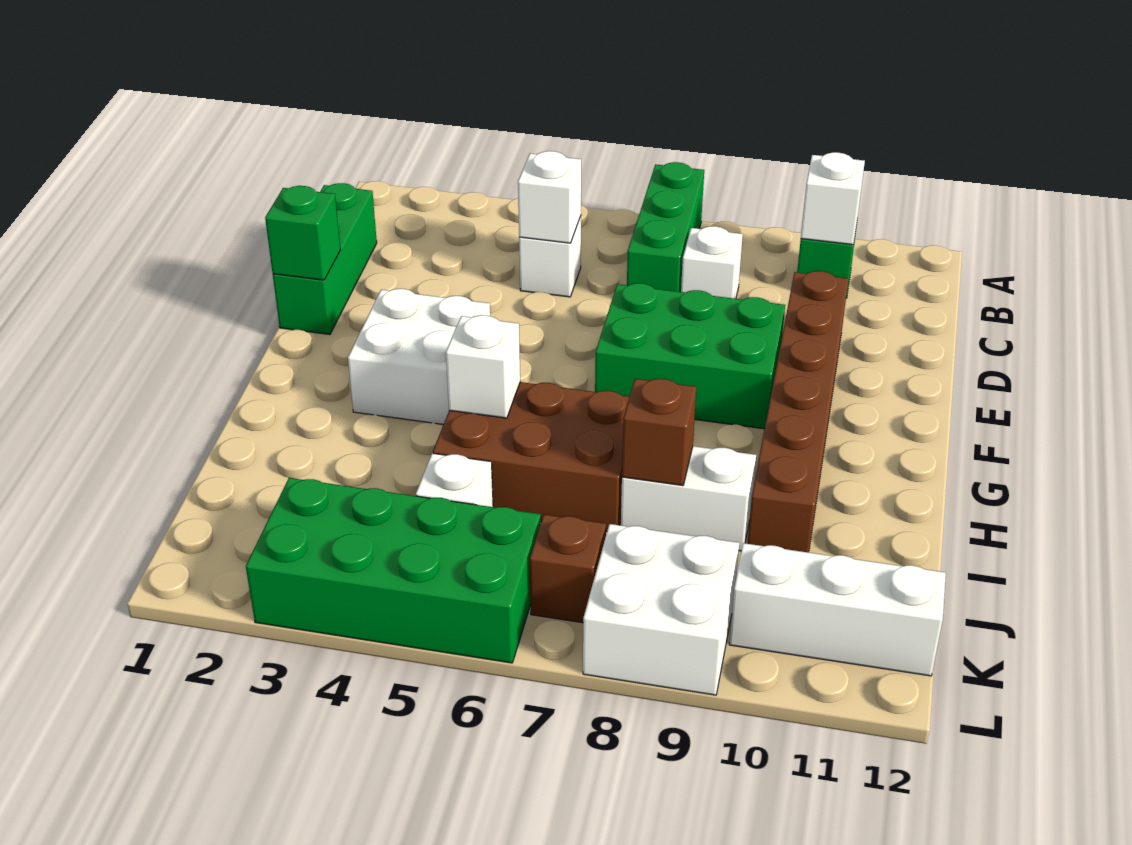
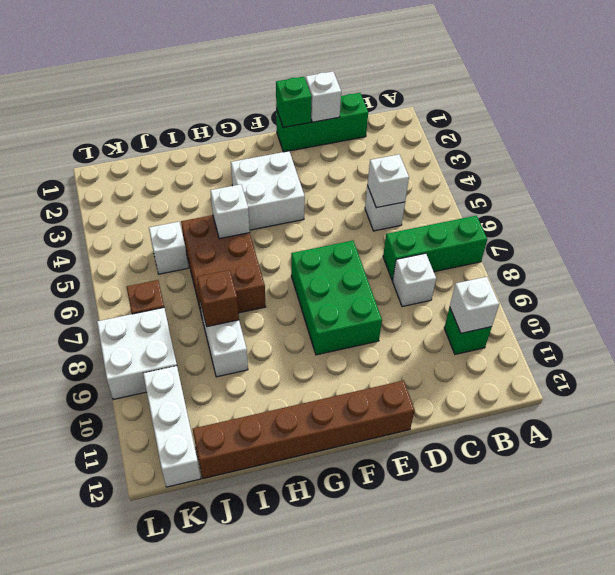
none -> white 1x1 brick [305,72,341,122]
brown 1x6 brick [747,271,848,552] -> brown 1x6 brick moved to [193,381,415,478]
green 2x4 brick [246,478,541,663] -> none

